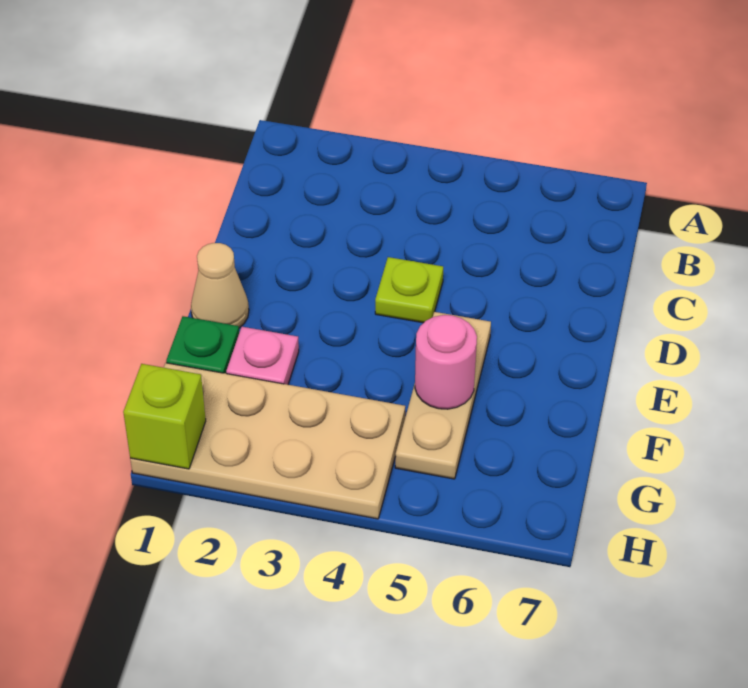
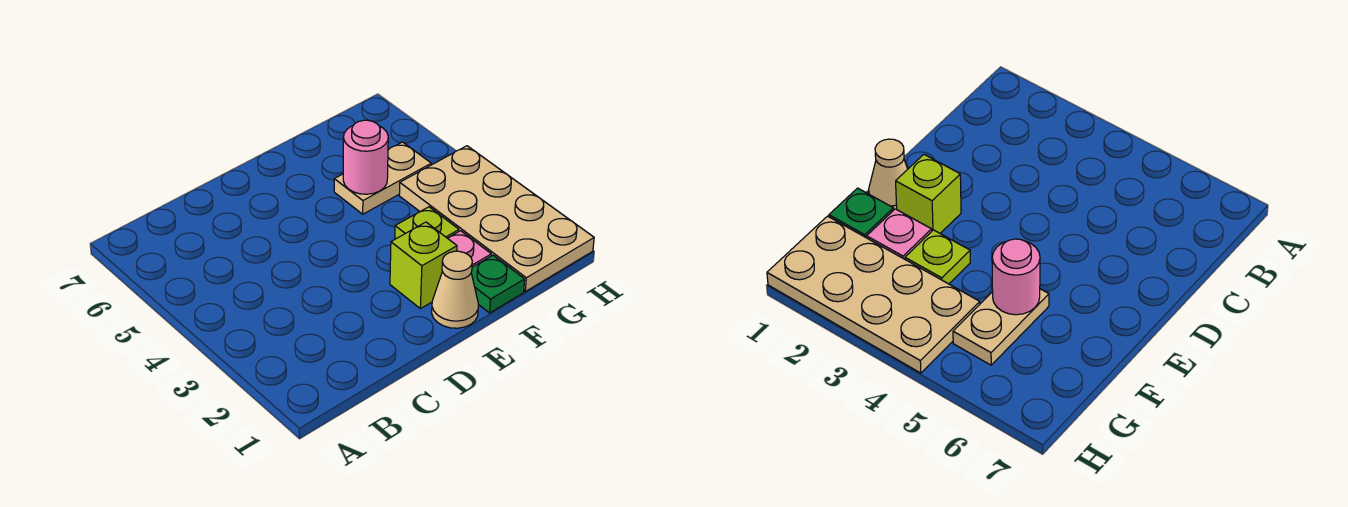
lime 1x1 plate [375,257,443,323] -> lime 1x1 plate moved to [395,207,459,239]
tan 1x3 plate [395,312,491,479] -> tan 1x2 plate [334,142,431,214]
lime 1x1 brick [123,364,206,469] -> lime 1x1 brick moved to [390,222,457,309]

